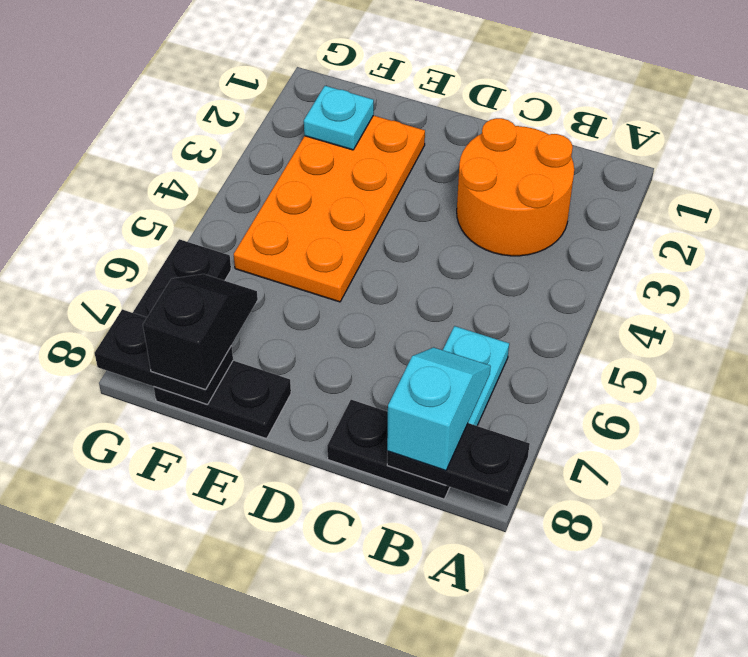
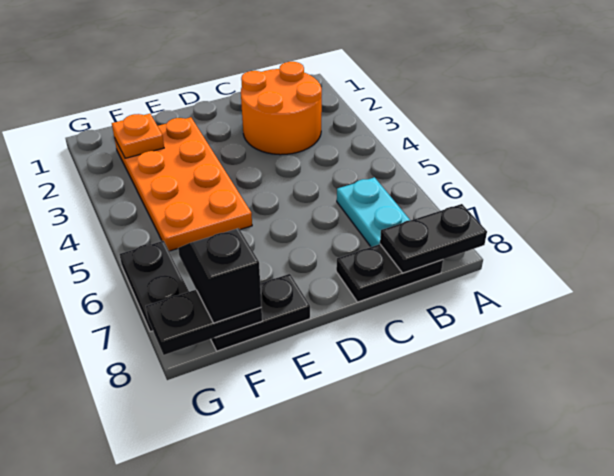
cyan 1x2 slope [387,347,491,471] -> none
cyan 1x1 plate [304,86,374,150] -> orange 1x1 plate [112,114,164,158]

